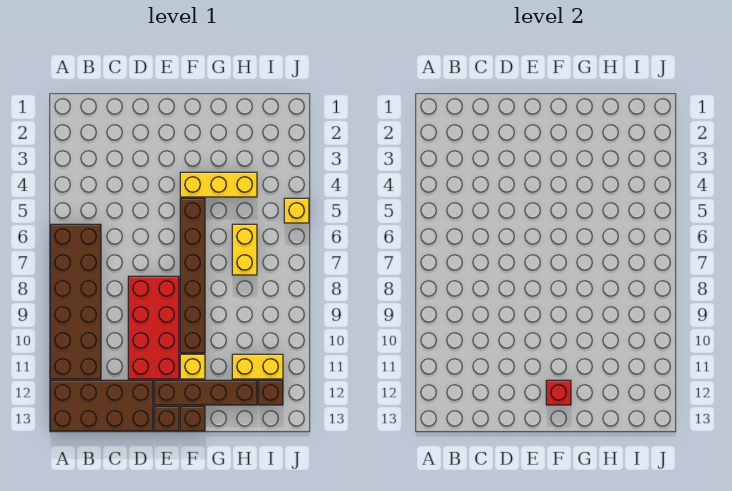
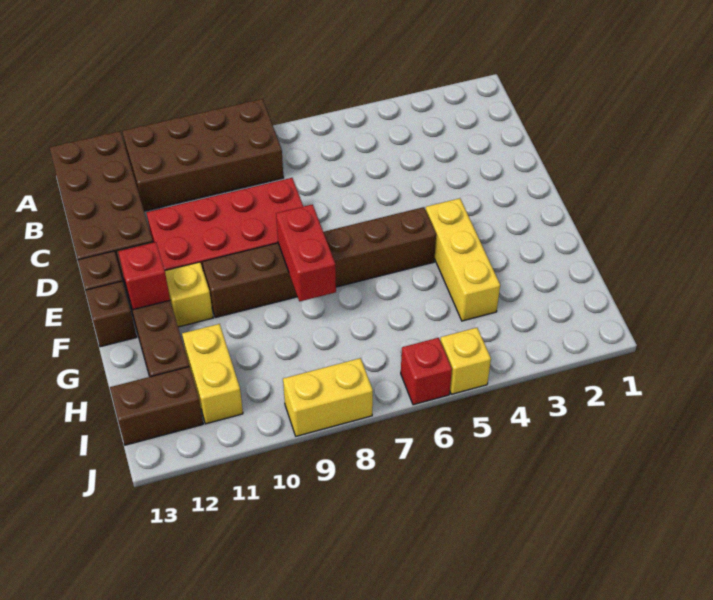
brown 2x6 brick [50,224,101,379] -> brown 2x4 brick [122,99,284,211]
none -> red 1x2 brick [276,204,336,302]
yellow 1x2 brick [232,224,257,275] -> yellow 1x2 brick moved to [283,358,373,436]
brown 1x1 brick [258,380,283,405] -> brown 1x2 brick [110,367,203,445]
none -> red 1x1 brick [401,338,452,405]

